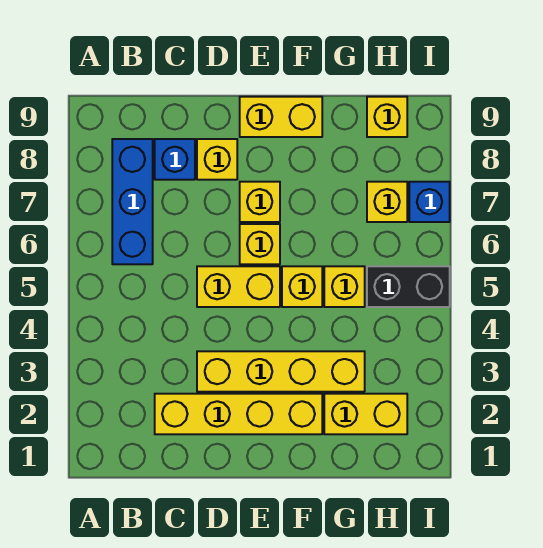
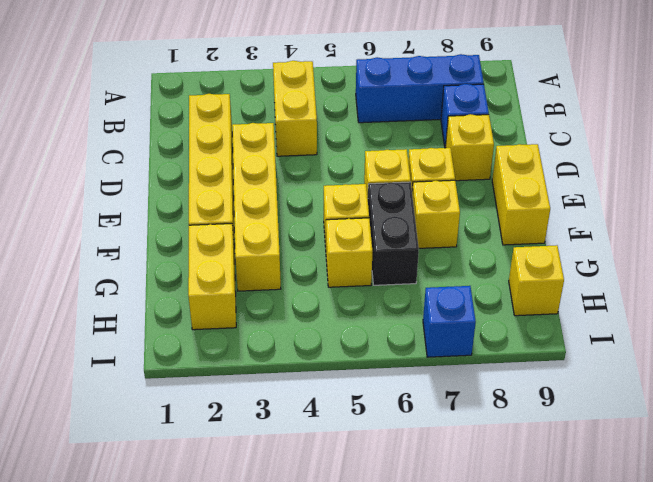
yellow 1x2 brick [197,266,280,307] -> yellow 1x2 brick moved to [273,61,317,156]
black 1x2 brick [367,266,450,307] -> black 1x2 brick moved to [368,182,419,285]
yellow 1x1 brick [367,182,407,222] -> yellow 1x1 brick moved to [412,180,460,248]

